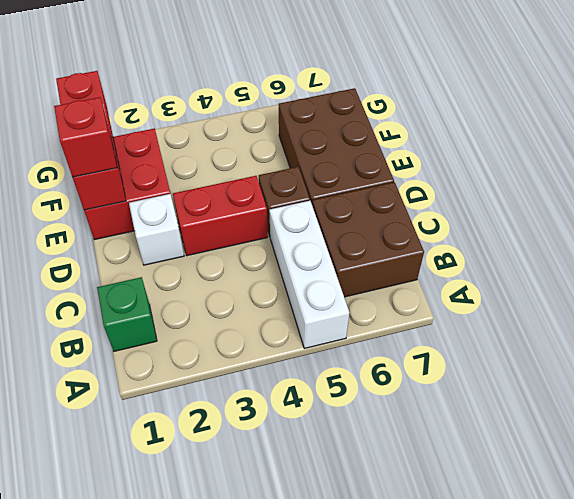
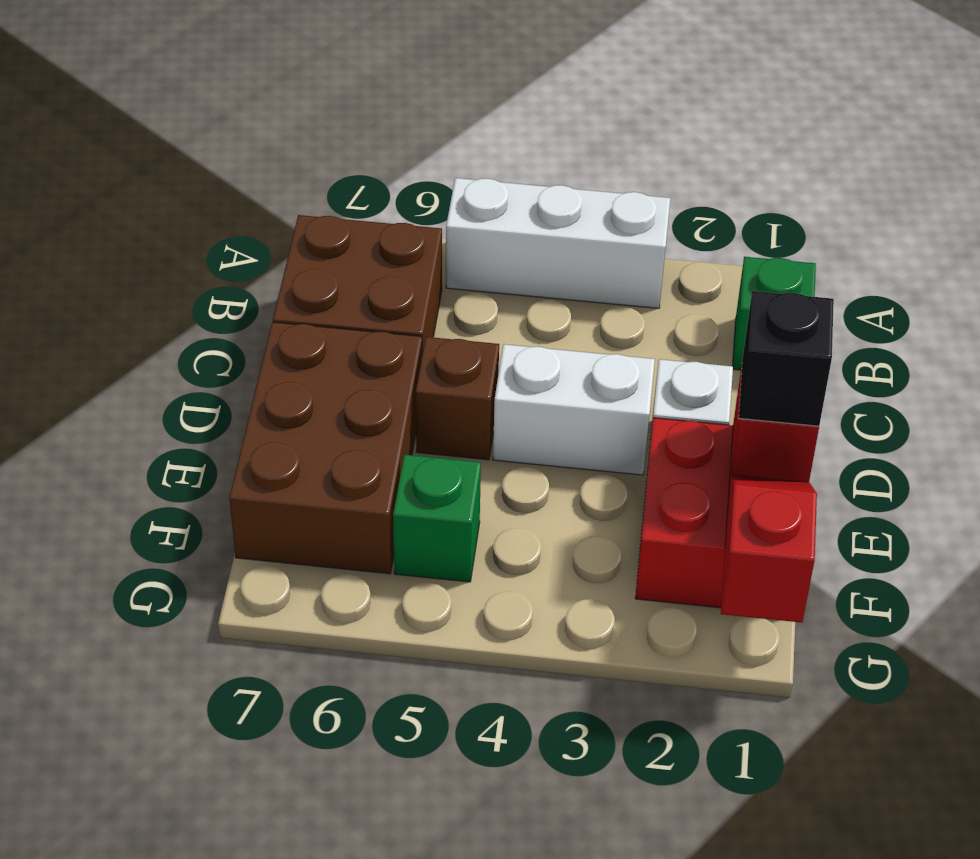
white 1x3 brick [269,201,350,348] -> white 1x3 brick turned to [446,178,670,308]
red 1x2 brick [173,176,268,256] -> white 1x2 brick [493,344,655,475]
red 1x1 brick [54,97,117,177] -> black 1x1 brick [739,291,834,426]
none -> green 1x1 brick [393,454,481,582]

